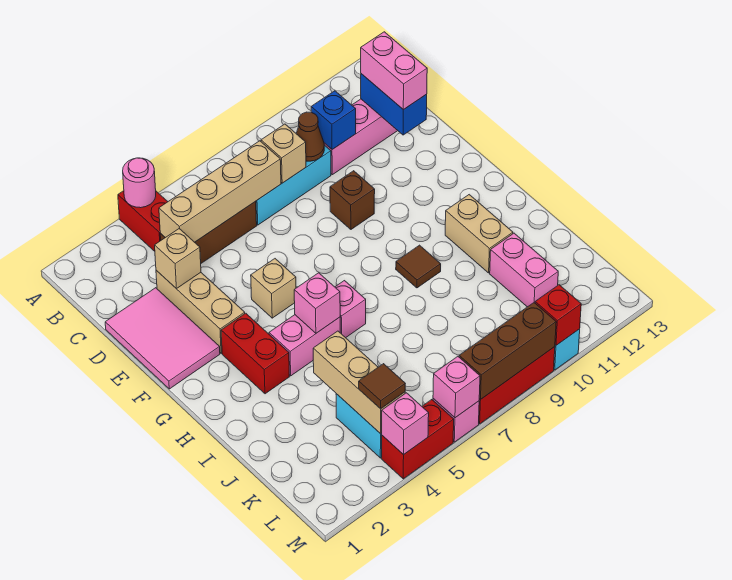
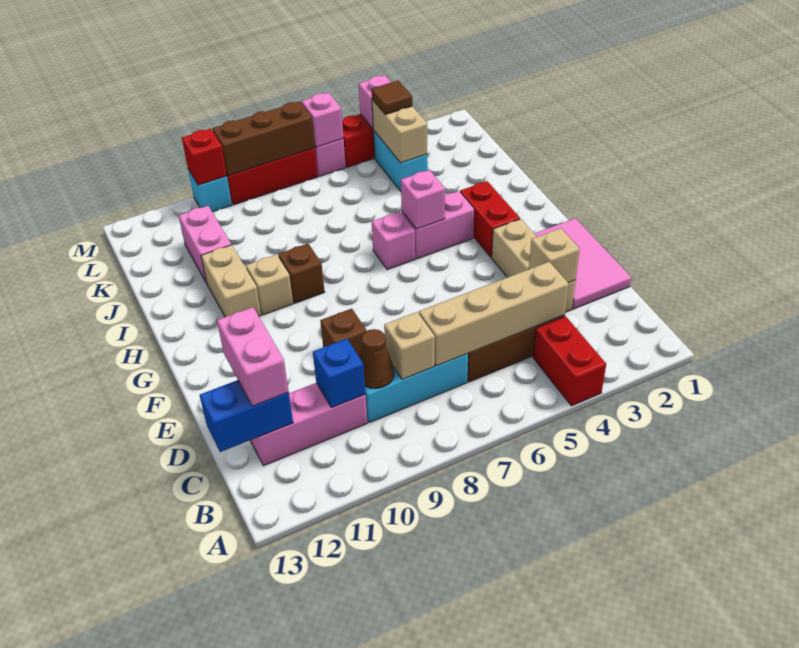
pink 1x1 round brick [123,158,156,208] -> none
blue 1x2 brick [361,74,427,135] -> blue 1x2 brick turned to [200,380,293,452]
tan 1x1 brick [251,259,296,318] -> tan 1x1 brick moved to [246,255,293,315]
brown 1x1 tile [396,245,441,288] -> brown 1x1 brick [278,244,325,303]
tan 1x3 brick [313,331,405,434] -> tan 1x2 brick [372,100,427,163]

